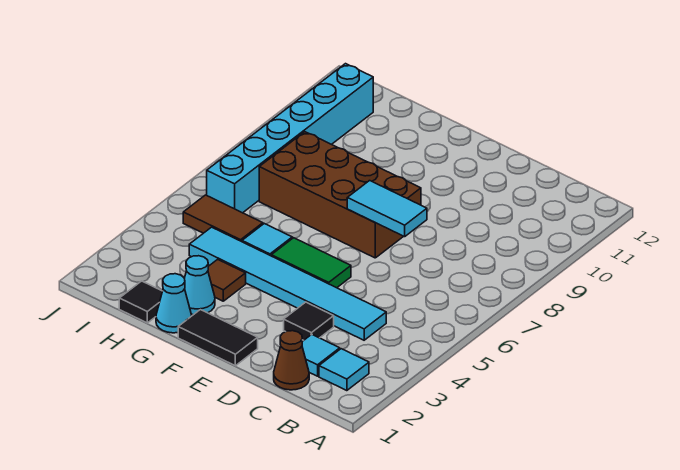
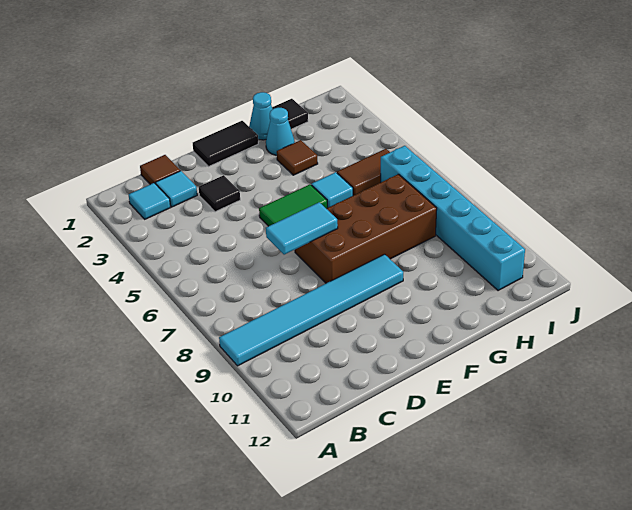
brown 1x1 cone [274,331,309,390] -> brown 1x1 tile [140,155,180,184]
cyan 1x6 tile [189,227,386,340] -> cyan 1x6 tile moved to [219,254,403,366]

